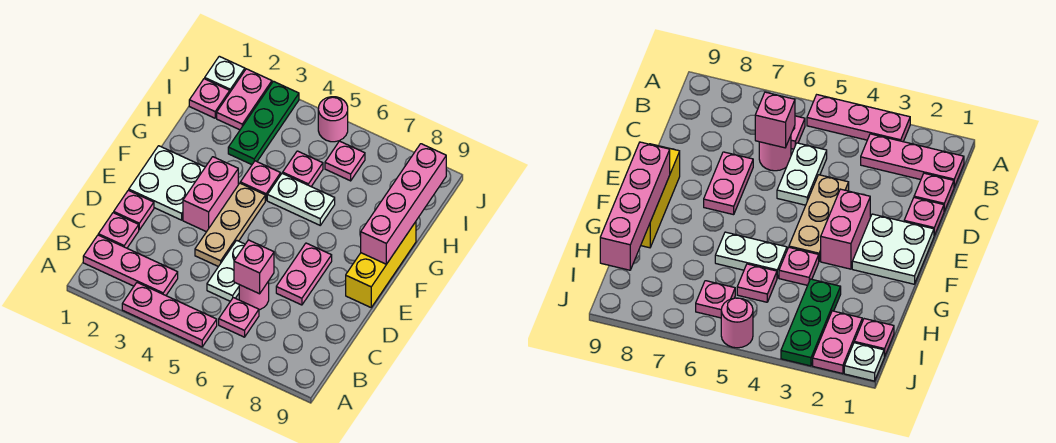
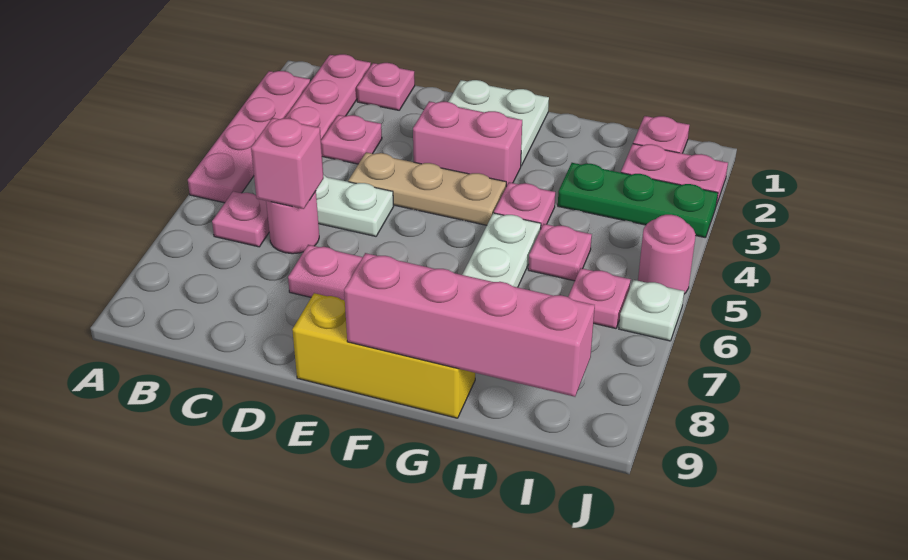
pink 1x3 plate [122,283,217,347] -> pink 1x4 plate [188,71,310,203]
pink 1x1 plate [114,190,154,230] -> pink 1x1 plate moved to [321,115,382,164]
white 1x1 plate [205,56,245,92] -> white 1x1 plate moved to [619,280,684,341]

